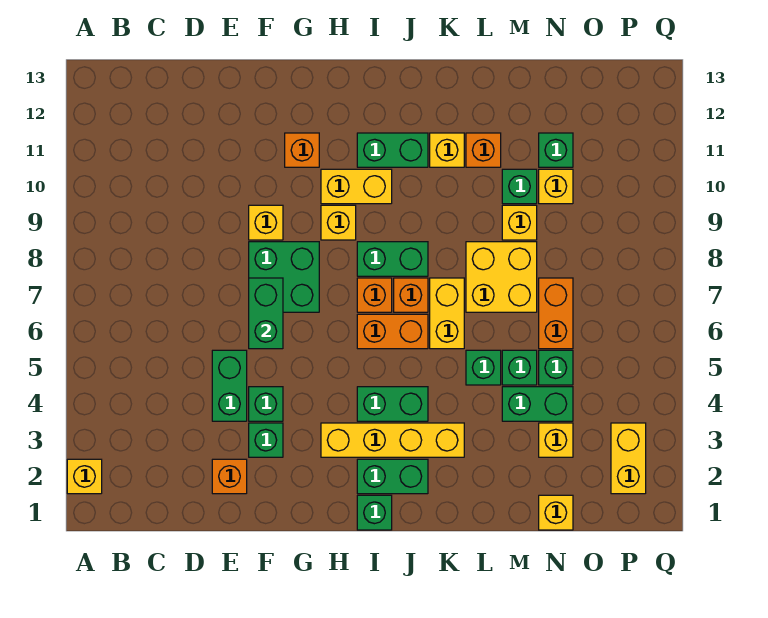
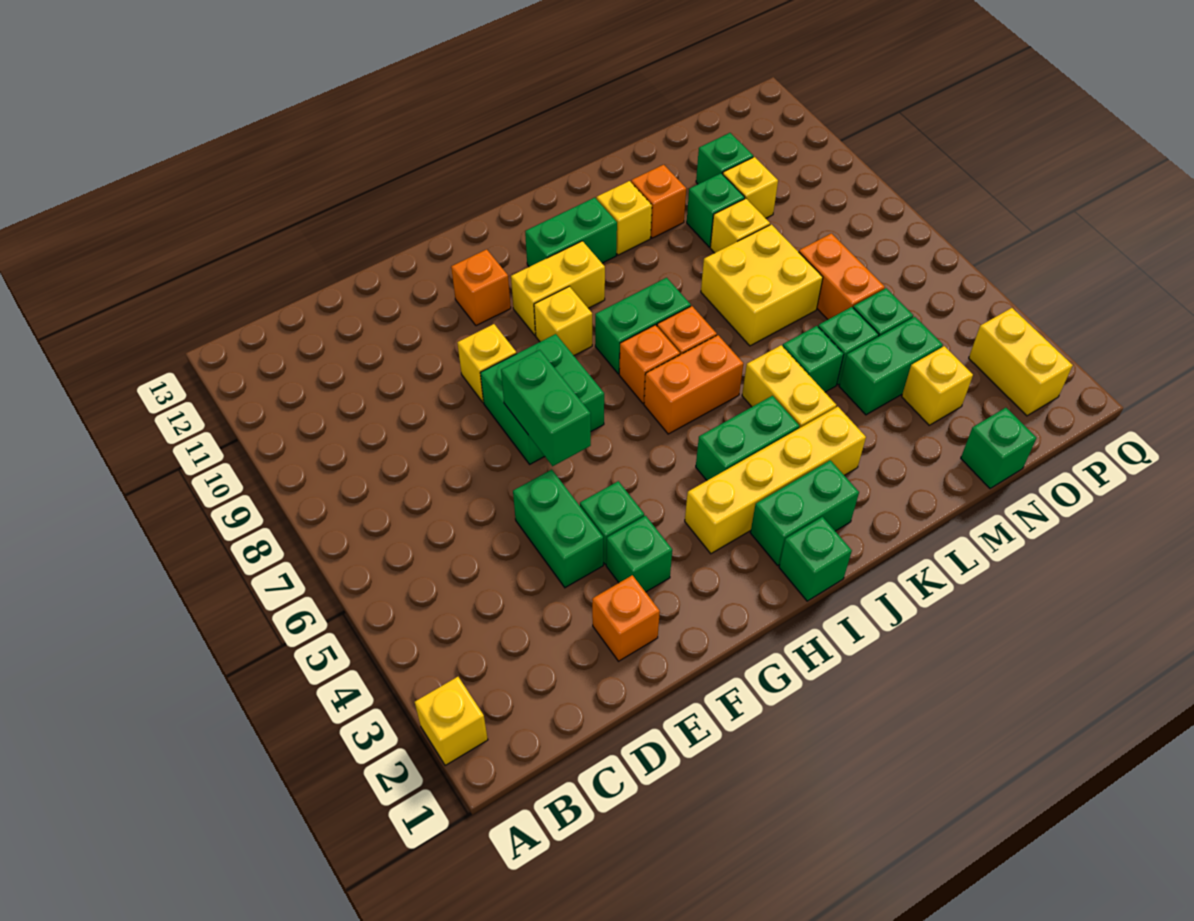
yellow 1x2 brick [430,278,464,349] -> yellow 1x2 brick moved to [742,345,836,428]
yellow 1x1 brick [539,495,573,530] -> green 1x1 brick [961,408,1036,489]

